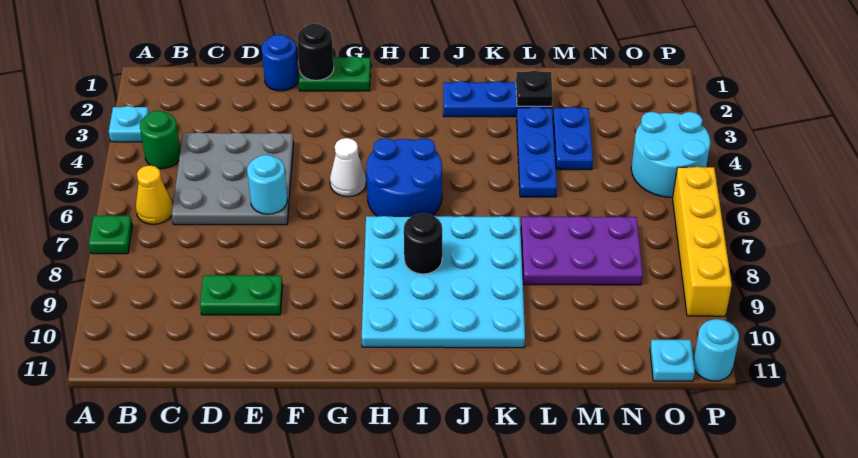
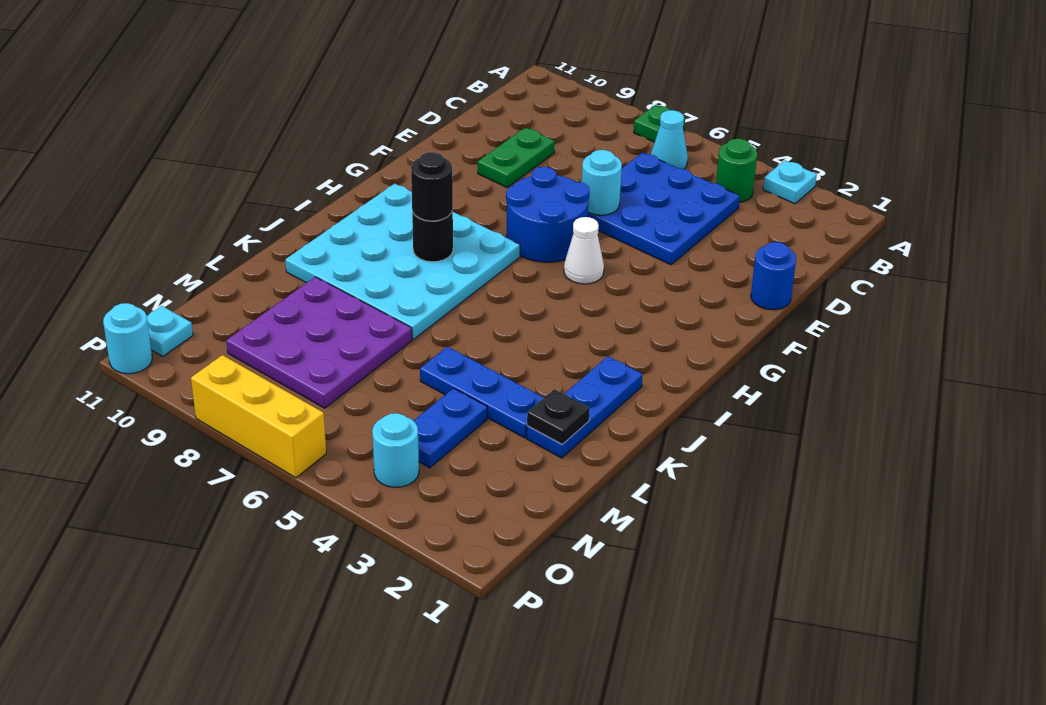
yellow 1x1 cone [136,165,173,224] -> cyan 1x1 cone [651,110,688,169]
grey 3x3 plate [172,132,294,225] -> blue 3x3 plate [588,153,740,265]
green 1x2 plate [299,56,371,91] -> none
black 1x1 round brick [297,24,334,80] -> black 1x1 round brick moved to [411,152,453,221]
blue 2x2 round brick [366,138,442,216] -> blue 2x2 round brick moved to [506,167,590,262]
purple 2x3 plate [521,216,643,285] -> purple 3x3 plate [226,277,412,408]
blue 1x2 plate [553,107,593,170] -> blue 1x2 plate turned to [414,388,487,468]
cyan 2x2 round brick [631,112,710,197] -> cyan 1x1 round brick [372,413,419,487]
yellow 1x4 brick [673,167,732,316] -> yellow 1x3 brick [191,355,326,478]

